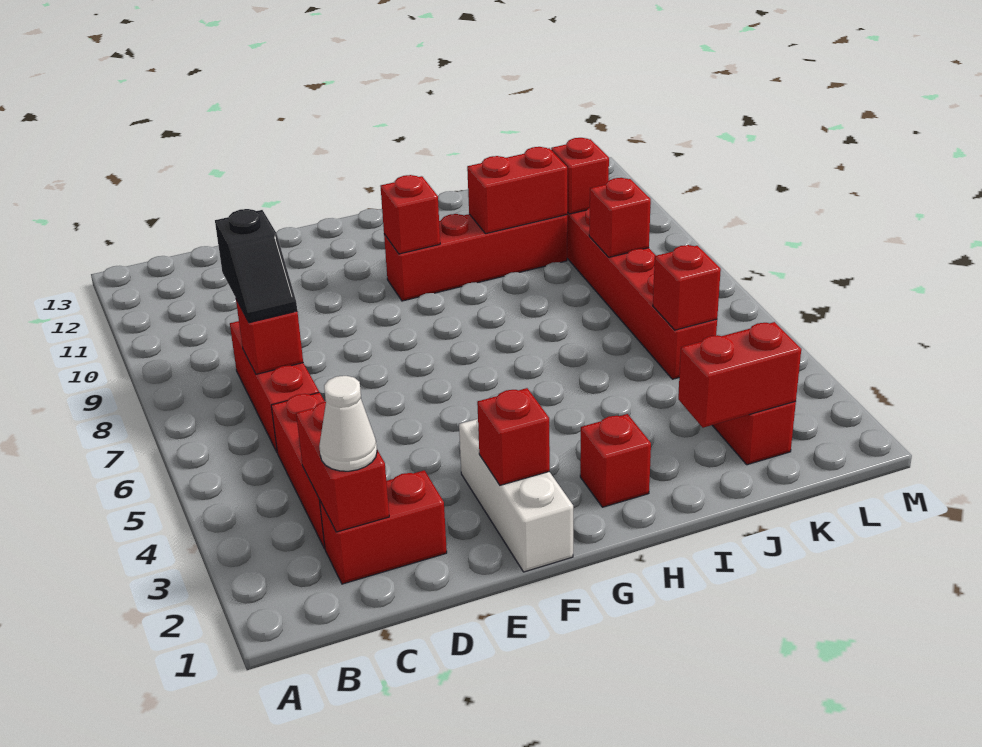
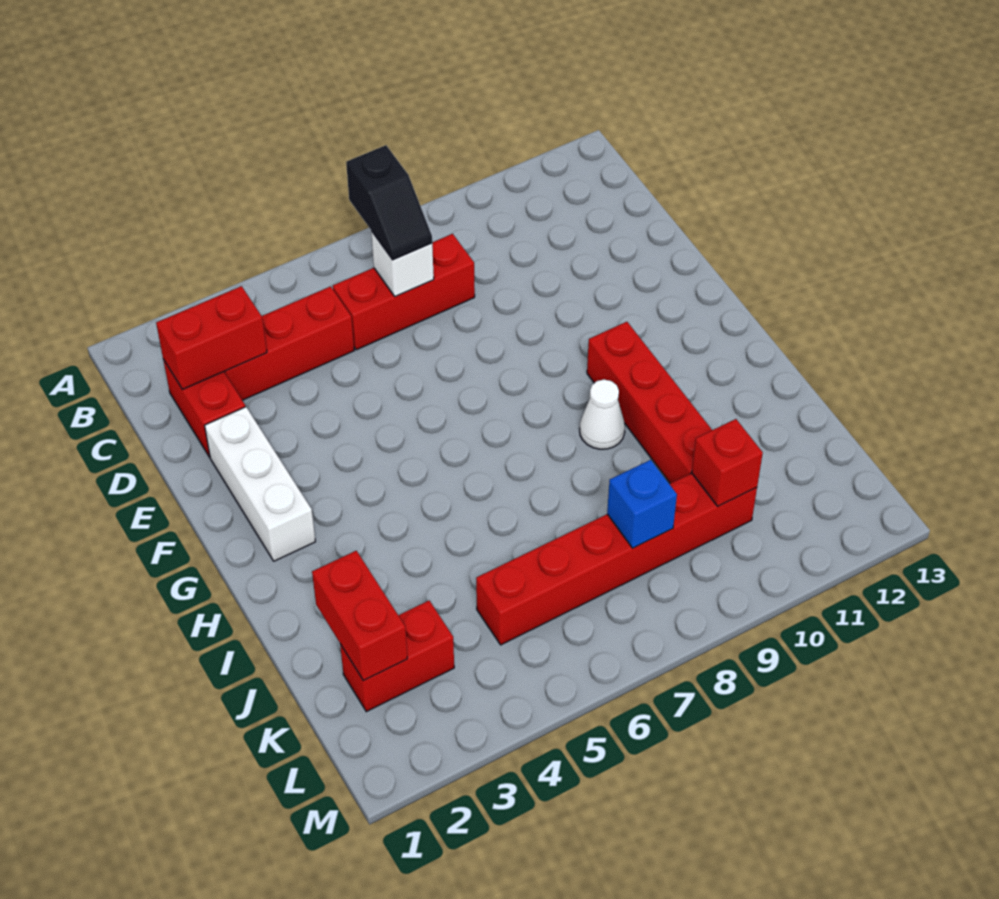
white 1x1 cone [319,376,377,471] -> white 1x1 cone moved to [580,379,625,449]
red 1x1 brick [236,300,303,374] -> white 1x1 brick [371,231,434,297]
black 1x2 slope [215,209,297,323] -> black 1x2 slope turned to [346,145,432,260]
white 1x3 brick [459,419,573,572] -> white 1x3 brick turned to [205,407,315,561]
red 1x1 brick [477,388,550,485] -> none
red 1x1 brick [380,175,440,254] -> none
red 1x1 brick [580,414,651,507] -> none
red 1x2 brick [467,147,567,234] -> none
red 1x1 brick [653,245,721,330] -> none
red 1x1 brick [589,178,651,257] -> blue 1x1 brick [607,460,677,548]

